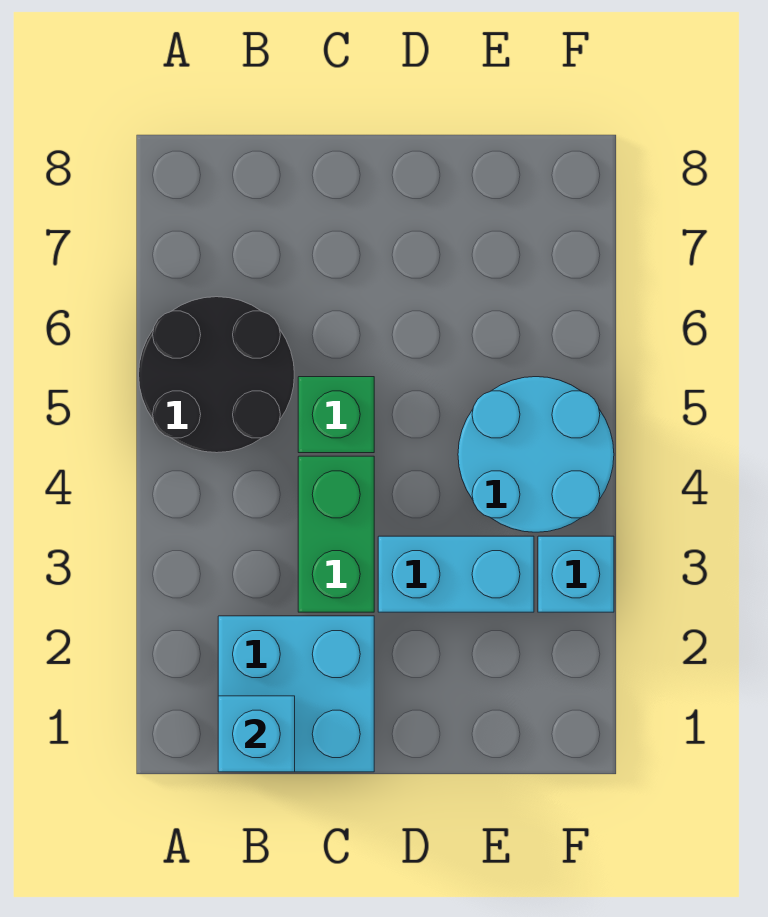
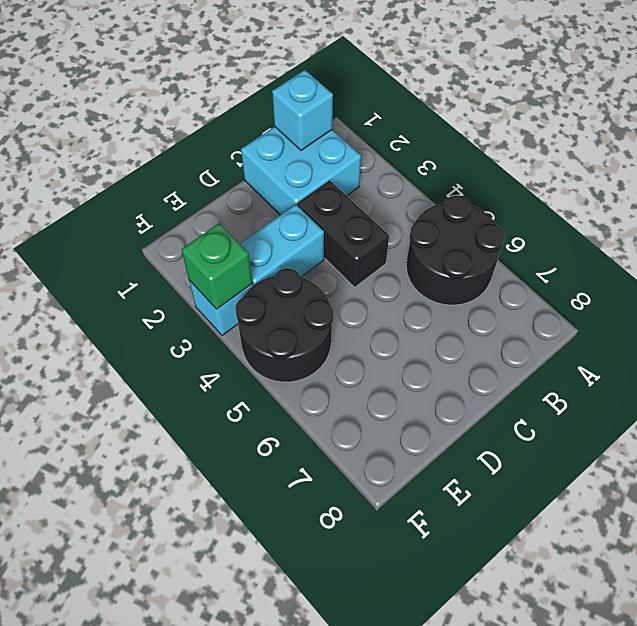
green 1x2 brick [298,456,374,612] -> black 1x2 brick [297,180,389,287]
green 1x1 brick [298,377,374,453] -> green 1x1 brick moved to [181,223,252,309]
cyan 2x2 round brick [458,377,614,532] -> black 2x2 round brick [235,268,334,382]

